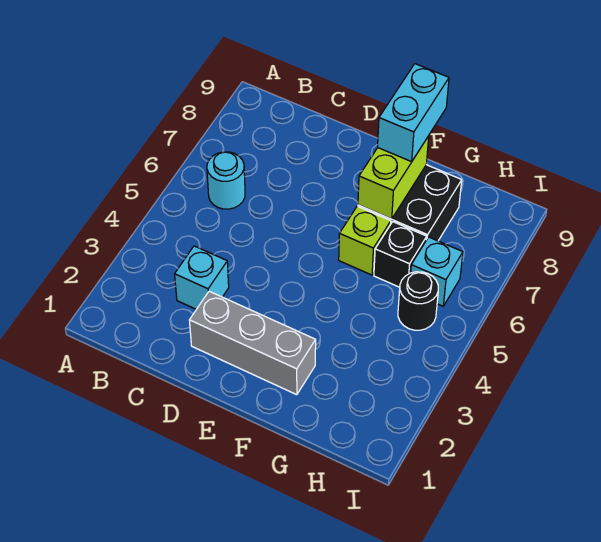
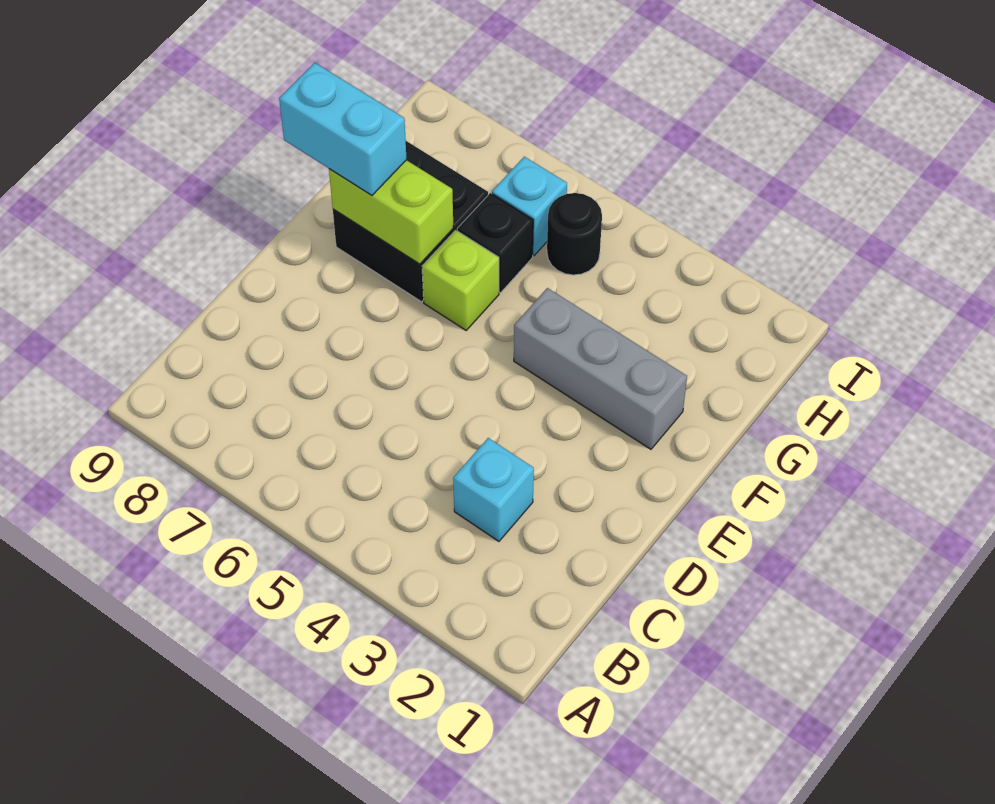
cyan 1x1 round brick [207,152,245,209] -> none
grey 1x3 brick [189,291,316,395] -> grey 1x3 brick turned to [514,288,687,449]

